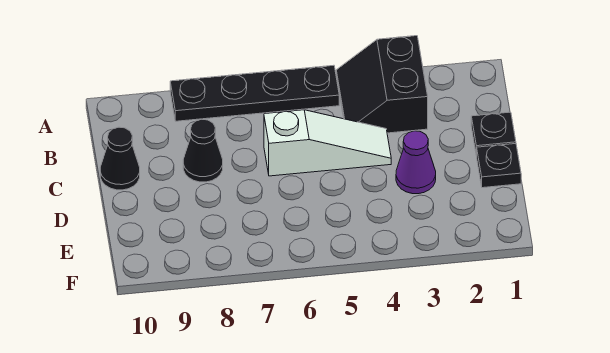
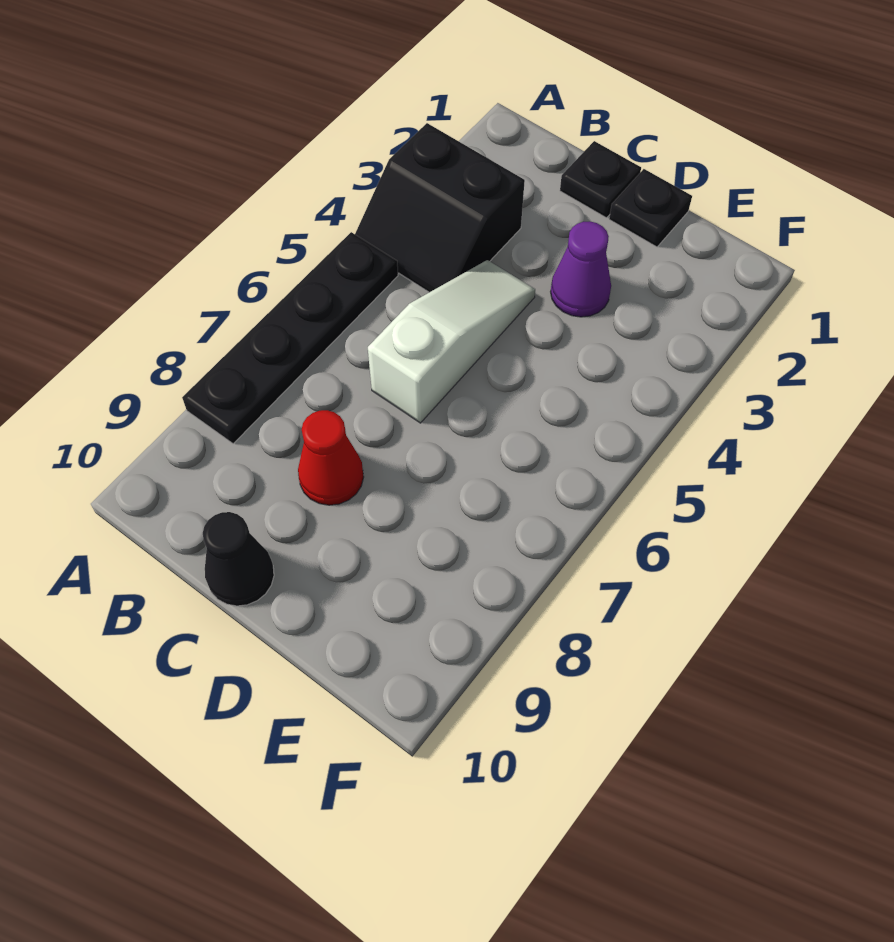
black 1x1 cone [183,119,223,182] -> red 1x1 cone [298,410,364,505]

